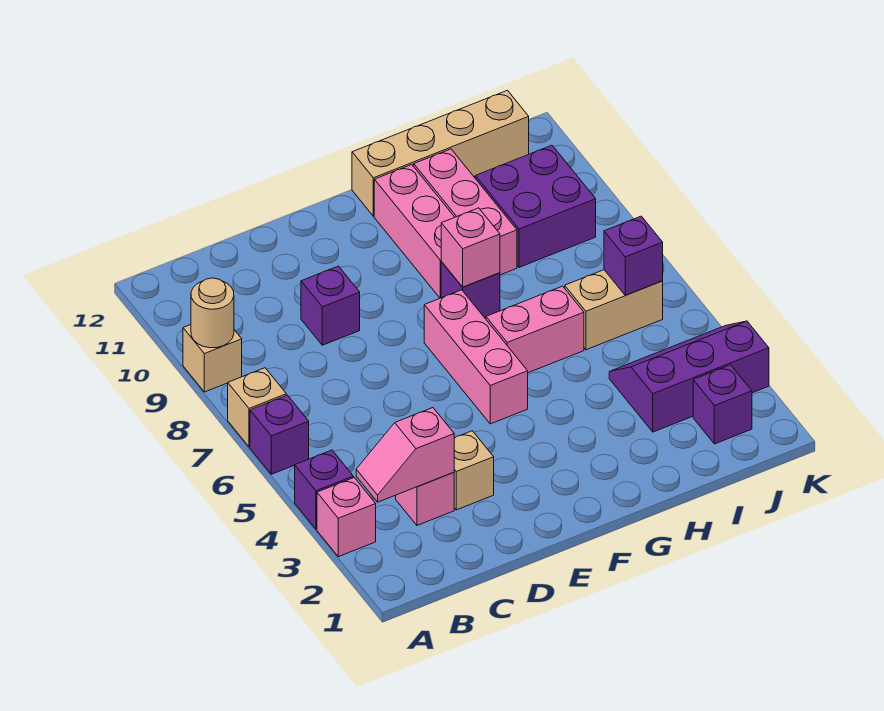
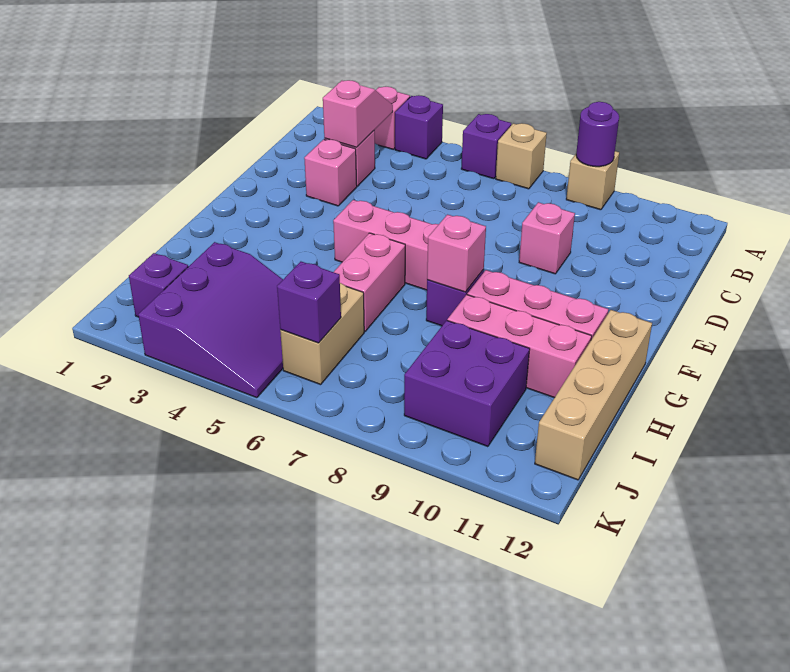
tan 1x1 round brick [191,278,234,348] -> purple 1x1 round brick [576,102,619,167]
tan 1x1 brick [454,431,494,510] -> pink 1x1 brick [304,139,357,206]
purple 1x1 brick [301,266,360,345] -> pink 1x1 brick [519,202,575,274]
purple 2x3 slope [609,321,769,432] -> purple 3x3 slope [138,242,283,398]

